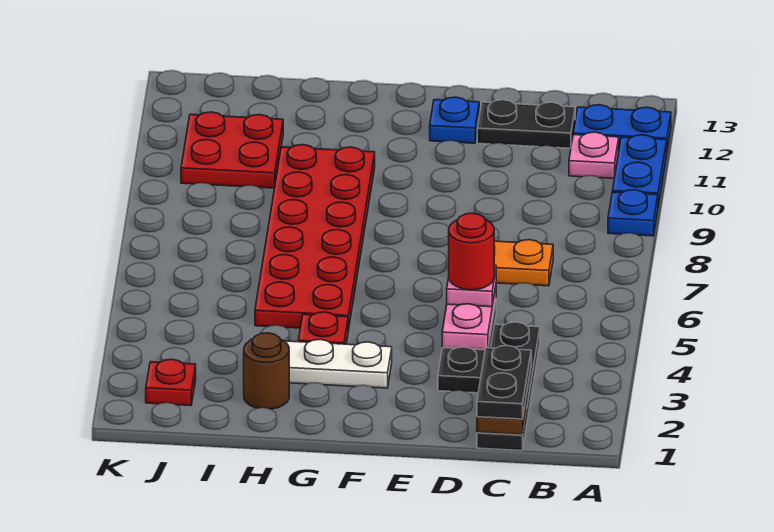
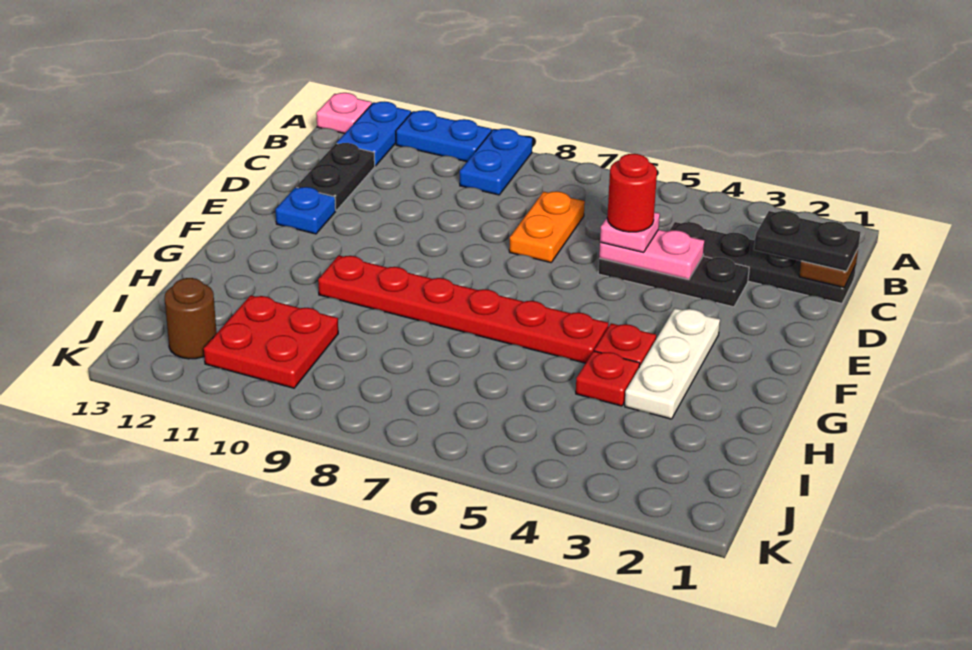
blue 1x1 plate [608,190,658,236] -> blue 1x2 plate [460,129,532,195]
pink 1x1 plate [569,132,619,178] -> pink 1x1 plate moved to [316,93,372,134]
red 2x6 plate [255,145,375,330] -> red 1x6 plate [318,255,609,363]
brown 1x1 round brick [244,333,289,409] -> brown 1x1 round brick moved to [165,278,217,359]
red 1x1 plate [146,359,196,406] -> red 1x1 plate moved to [576,351,640,406]

